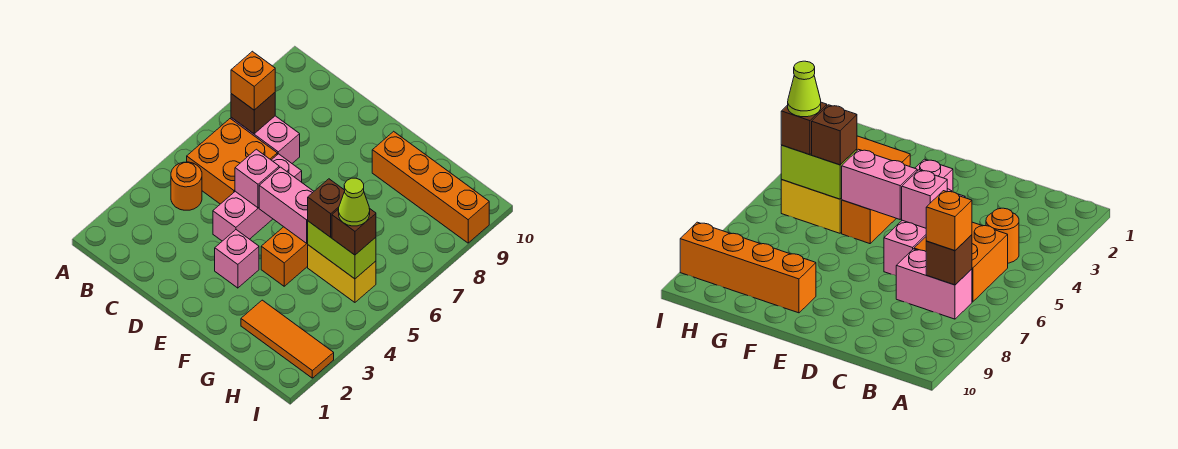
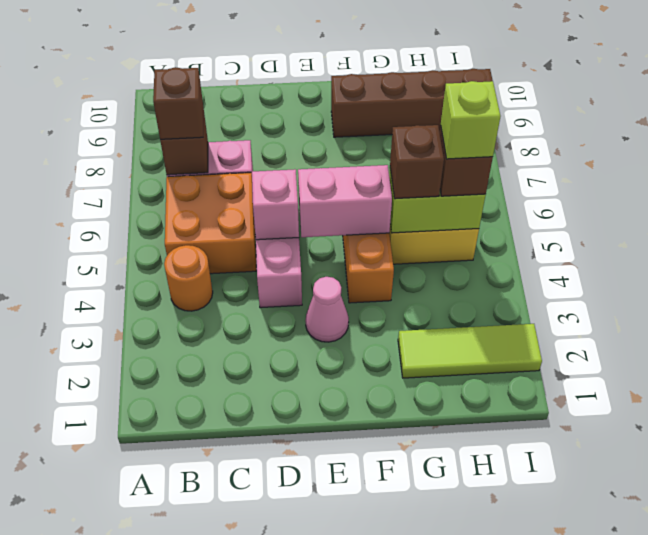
orange 1x1 brick [231,51,275,110] -> brown 1x1 brick [153,67,203,140]
pink 1x1 brick [215,230,259,288] -> pink 1x1 cone [305,277,349,342]
orange 1x4 brick [372,131,489,243] -> brown 1x4 brick [331,69,493,137]
orange 1x3 tile [241,300,334,378] -> lime 1x3 tile [398,324,542,378]
lime 1x1 cone [338,178,370,226] -> lime 1x1 brick [441,81,500,159]

